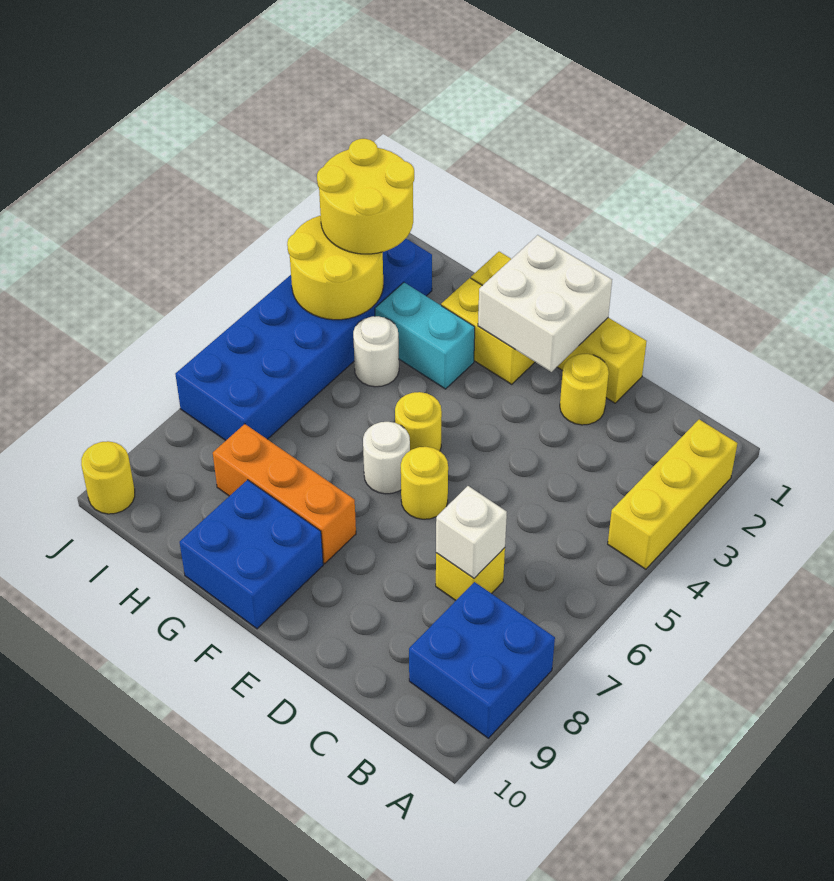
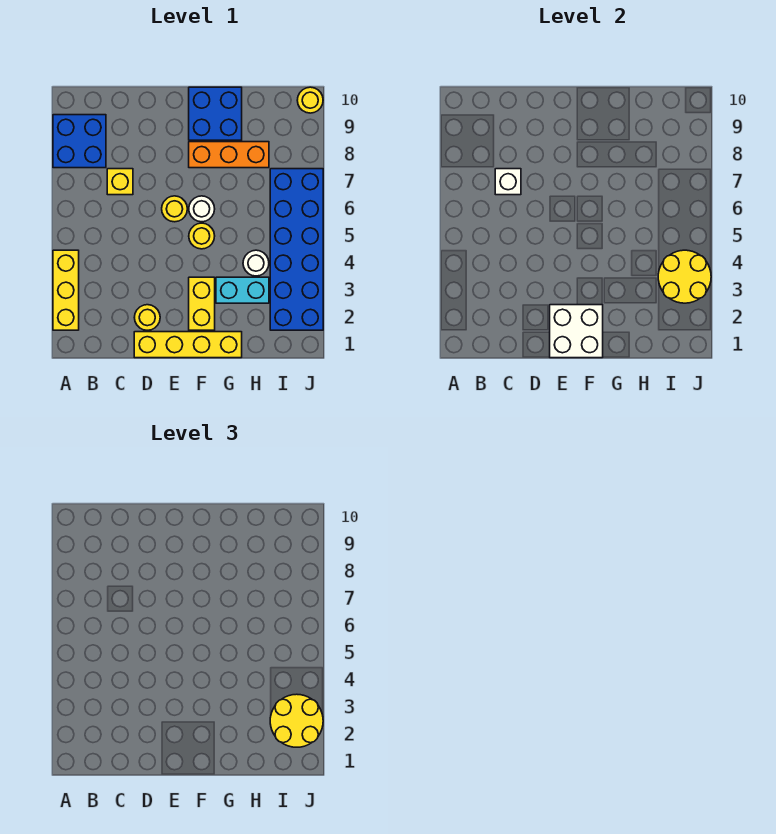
yellow 1x2 brick [441,278,535,384] -> yellow 1x2 brick turned to [189,277,215,330]

